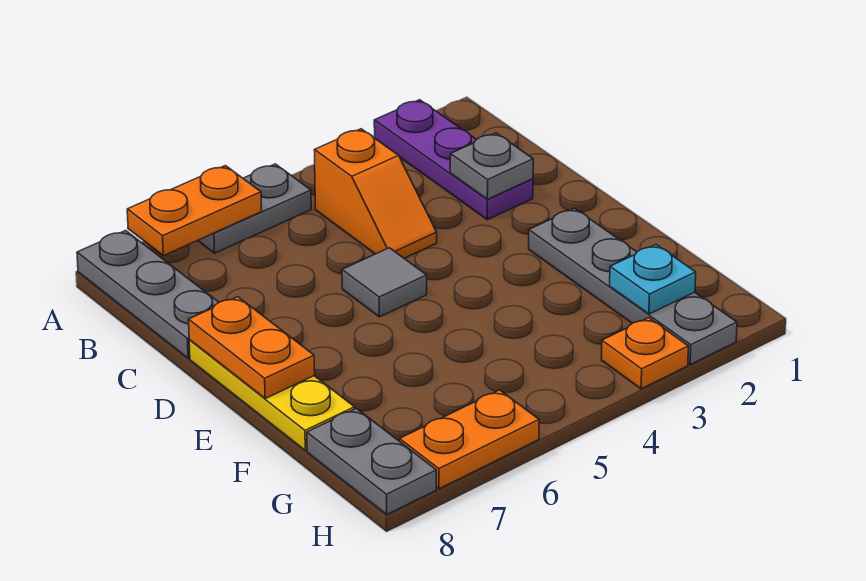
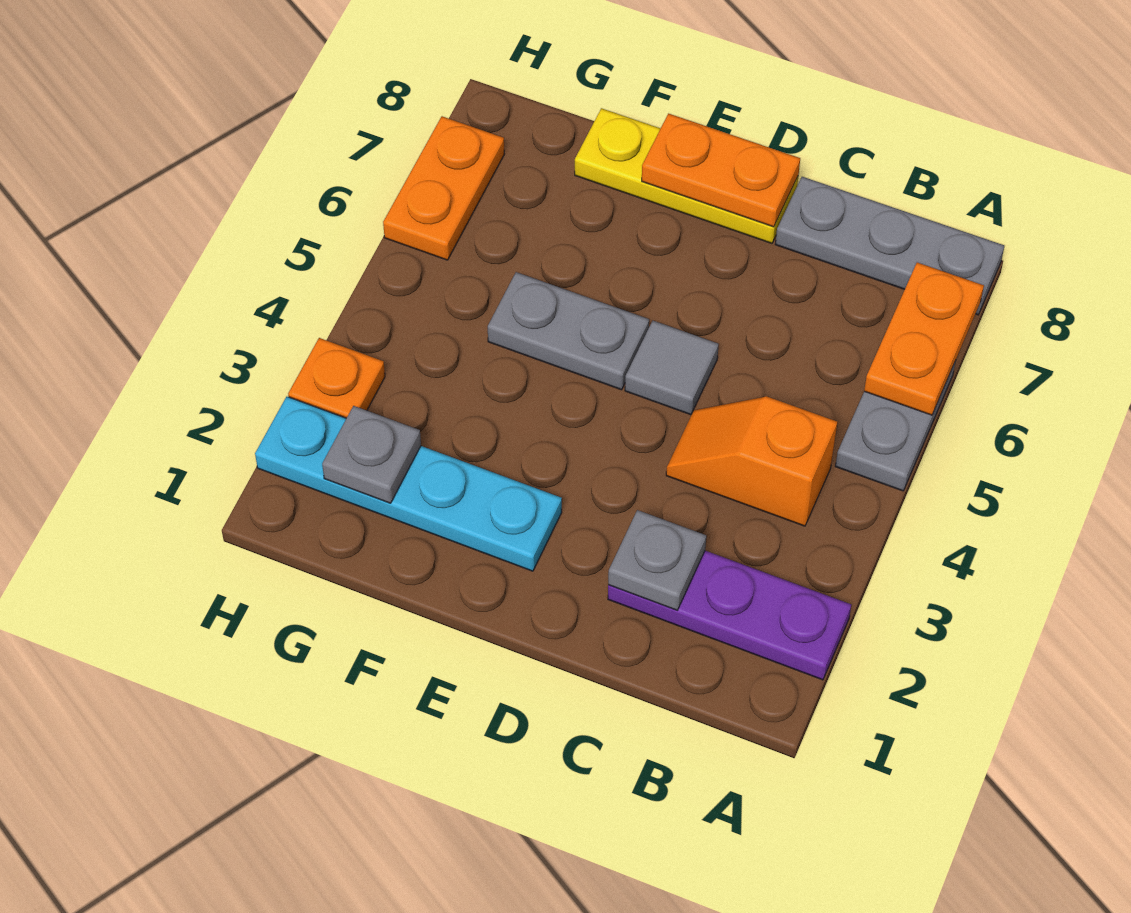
grey 1x4 plate [529,208,737,365] -> cyan 1x4 plate [255,397,562,571]
cyan 1x1 plate [610,245,696,314] -> grey 1x1 plate [322,406,421,503]
grey 1x2 plate [307,408,436,514] -> grey 1x2 plate moved to [488,272,649,390]

